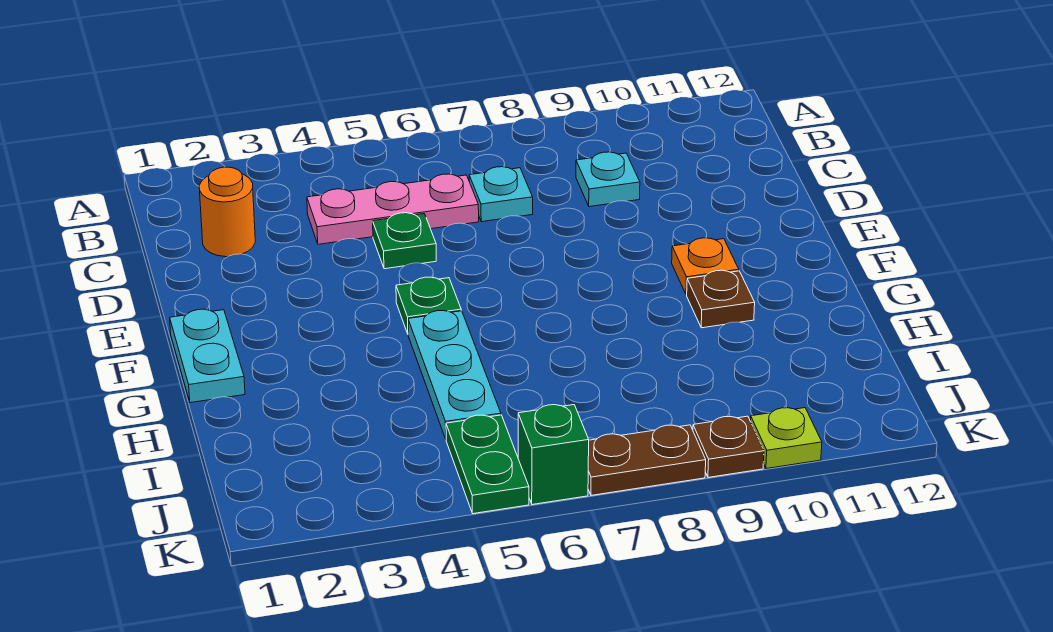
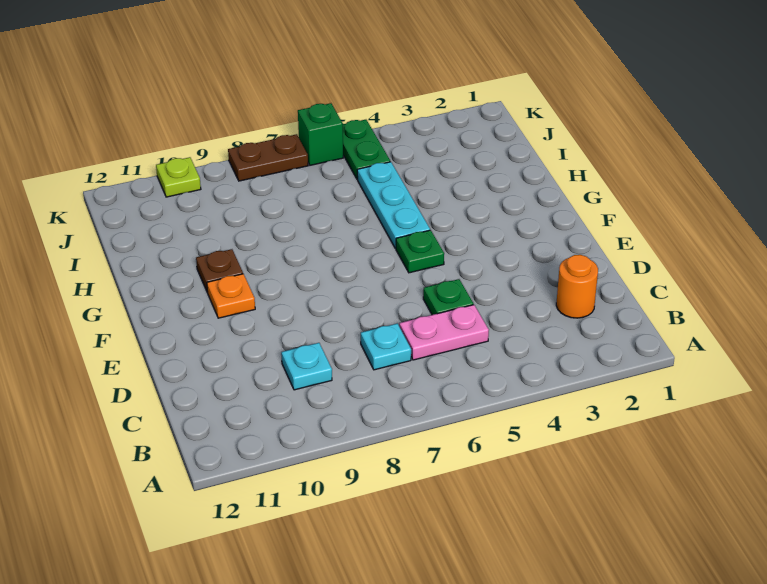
pink 1x3 plate [307,174,479,244] -> pink 1x2 plate [399,305,489,360]
cyan 1x2 plate [170,309,245,403] -> none
brown 1x1 plate [693,416,764,477] -> none

